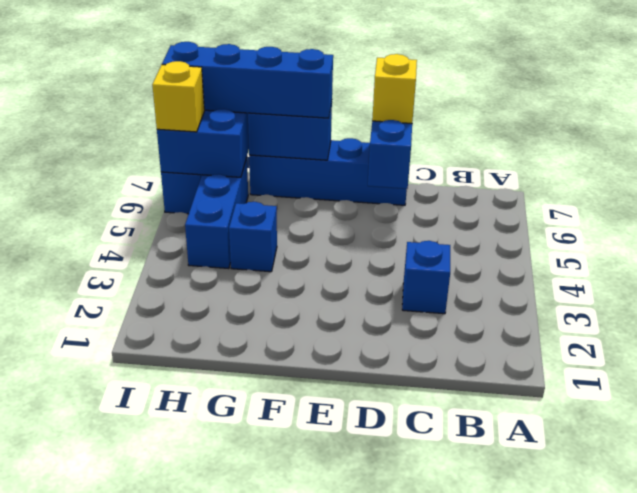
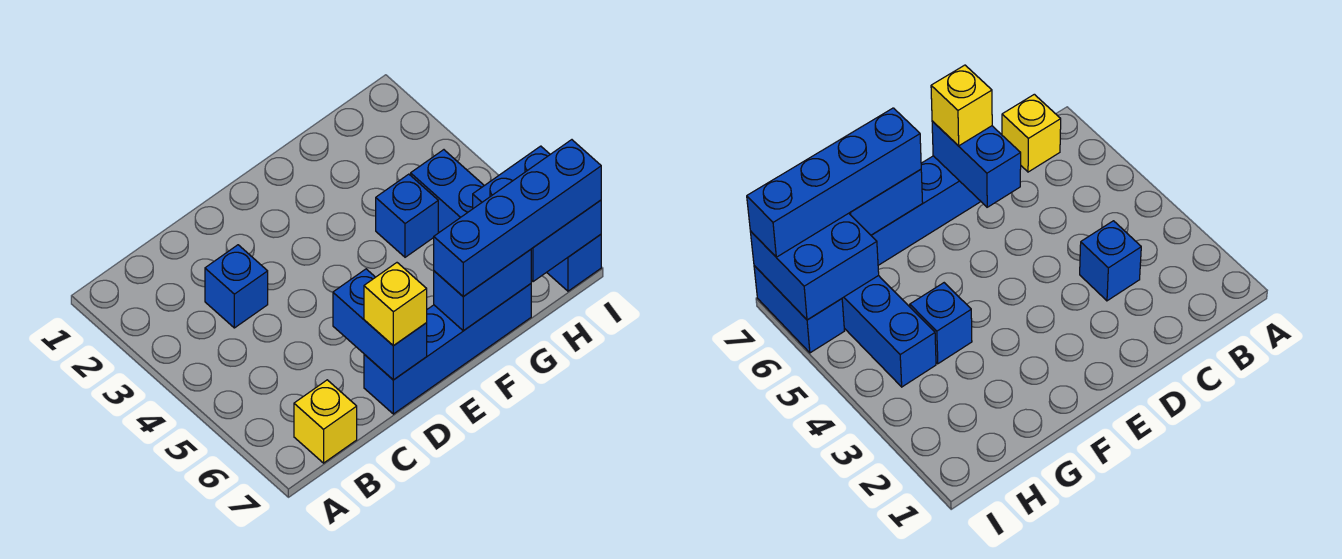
yellow 1x1 brick [152,61,204,132] -> yellow 1x1 brick moved to [294,380,357,463]

